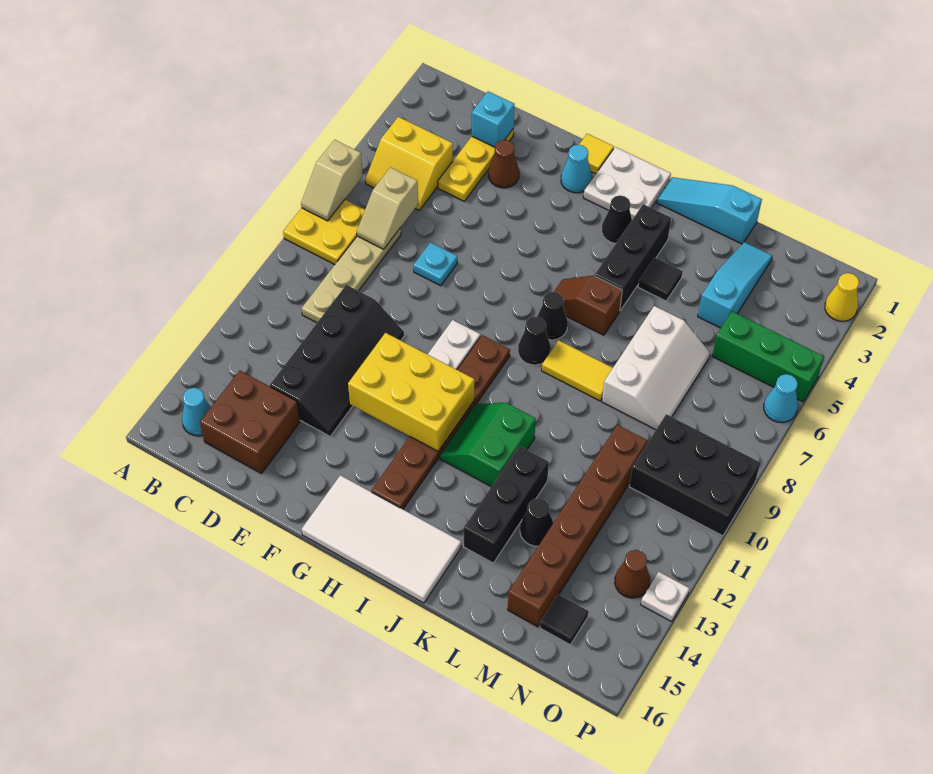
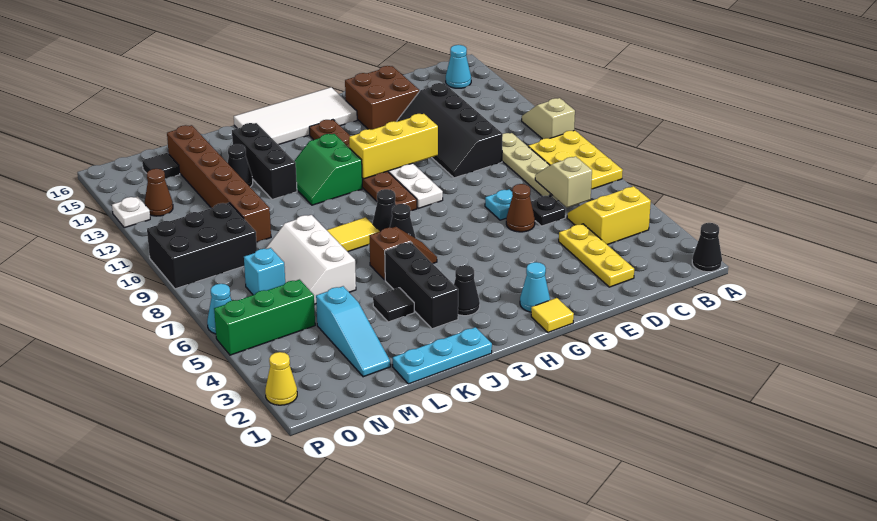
none -> black 1x1 cone [692,223,722,272]
tan 1x2 slope [301,140,363,221] -> tan 1x2 slope moved to [522,98,575,139]
yellow 2x2 plate [283,200,365,265] -> yellow 2x3 plate [528,130,623,189]
brown 2x2 brick [200,371,300,473] -> brown 2x2 brick moved to [345,66,419,130]
cyan 1x1 brick [472,91,515,147] -> cyan 1x1 brick moved to [244,248,285,295]
none -> black 1x1 plate [531,195,566,226]
brown 1x1 cone [488,140,519,188] -> brown 1x1 cone moved to [506,184,535,232]
yellow 2x3 brick [348,333,474,451] -> yellow 1x3 brick [349,114,438,179]
white 2x2 plate [583,147,671,220] -> none
green 2x2 slope [440,403,536,487] -> green 2x2 slope turned to [295,134,362,205]
cyan 1x3 slope [657,177,762,244] -> cyan 1x3 plate [393,327,492,384]

